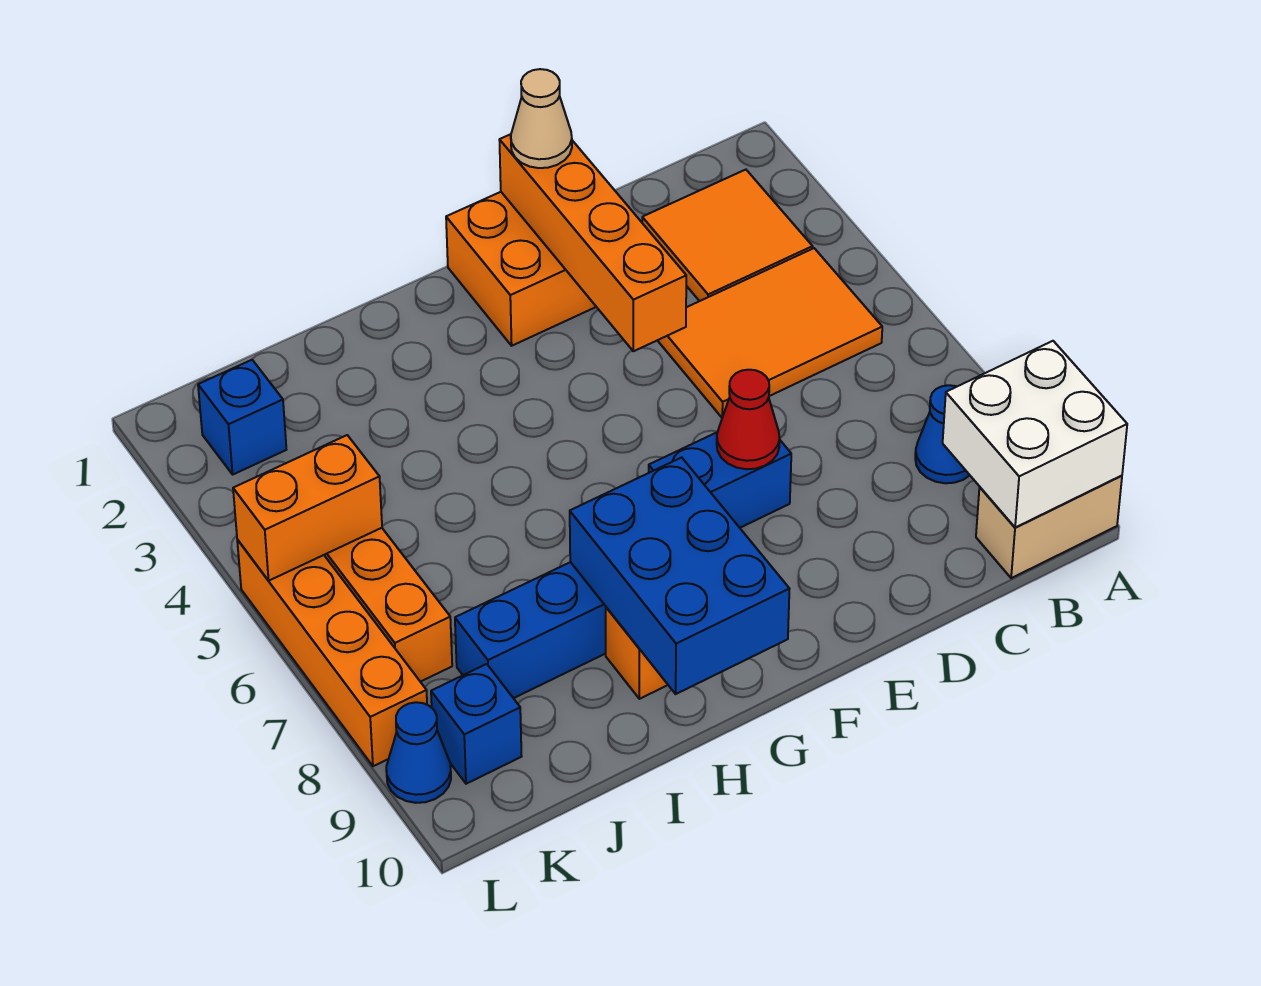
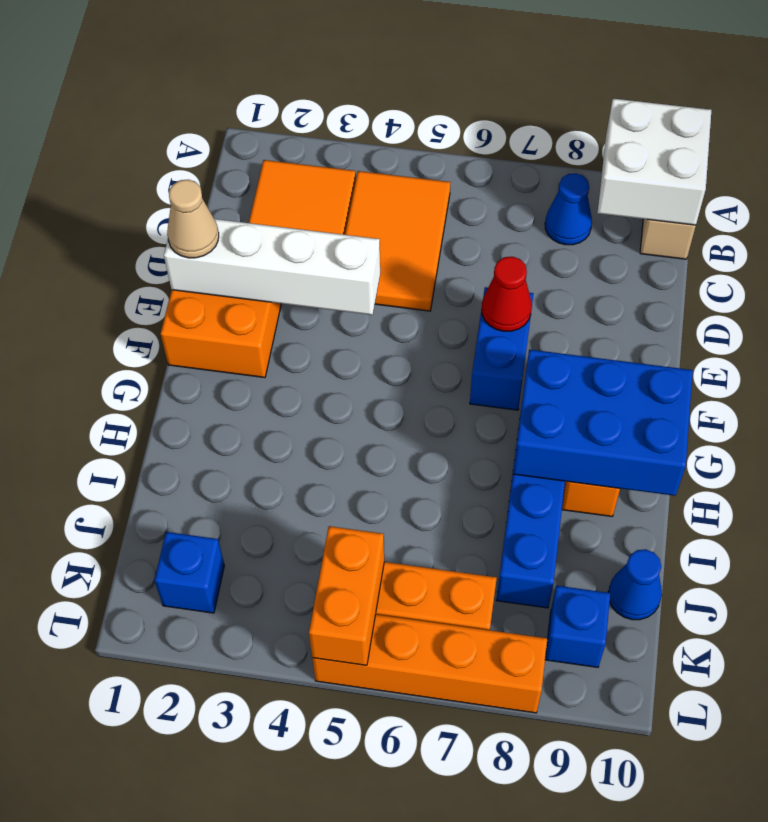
orange 1x4 brick [499,134,686,351] -> white 1x4 brick [164,219,380,315]
blue 1x1 cone [386,702,451,803] -> blue 1x1 cone moved to [608,549,662,620]

